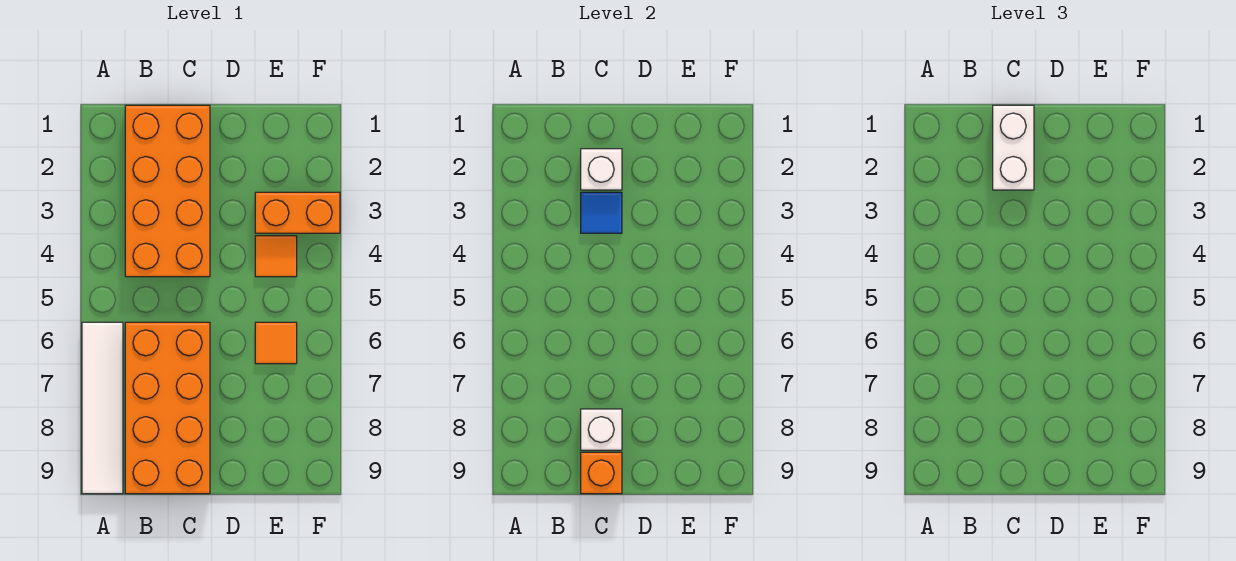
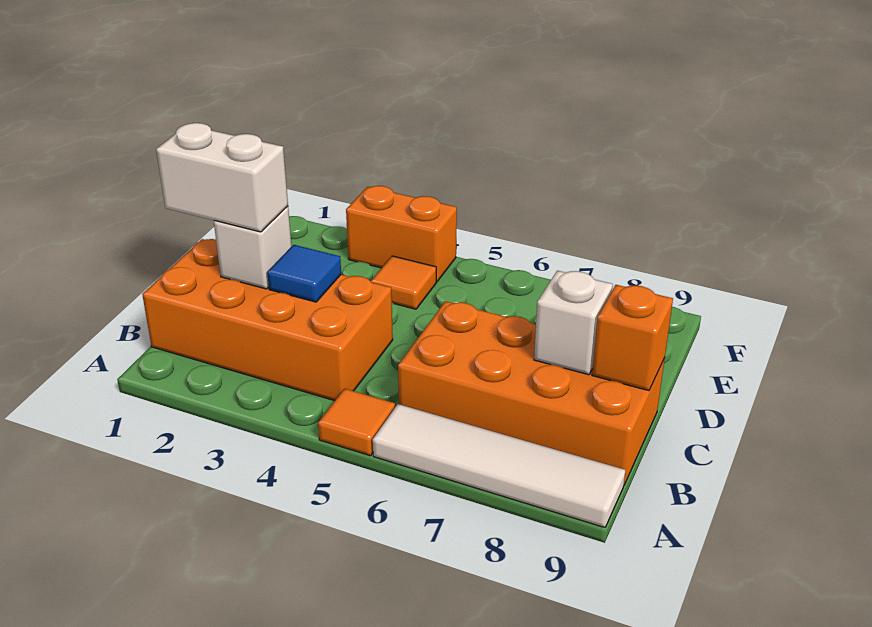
orange 1x2 brick [255,192,340,233] -> orange 1x2 brick turned to [346,186,457,282]
orange 1x1 tile [255,322,297,364] -> orange 1x1 tile moved to [318,389,395,456]

